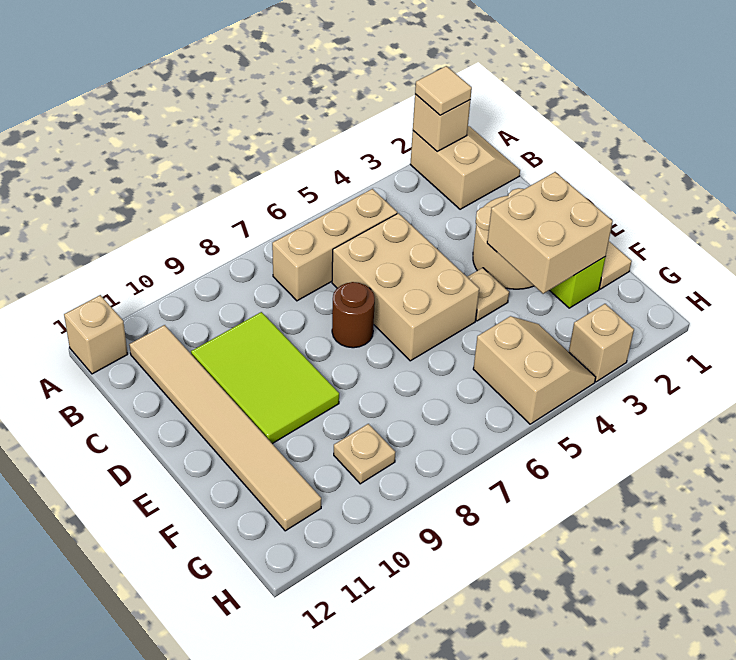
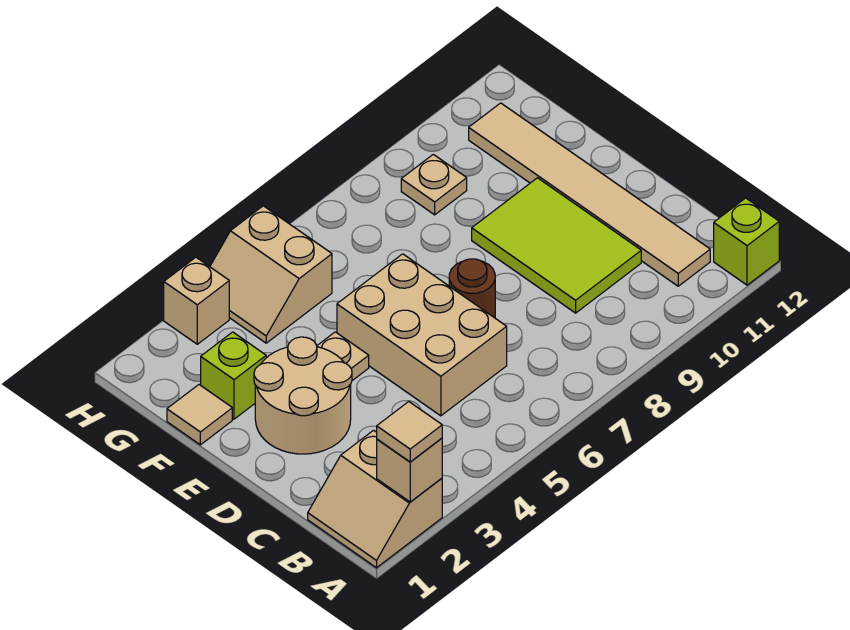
tan 1x1 brick [64,295,128,374] -> lime 1x1 brick [714,198,779,285]
tan 1x3 brick [272,189,397,301] -> none
tan 2x2 brick [487,172,613,294] -> none

